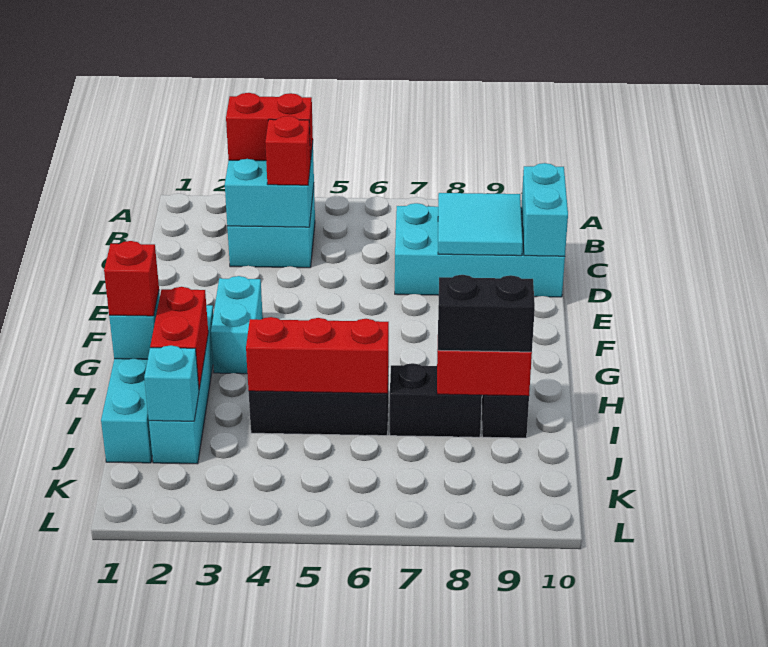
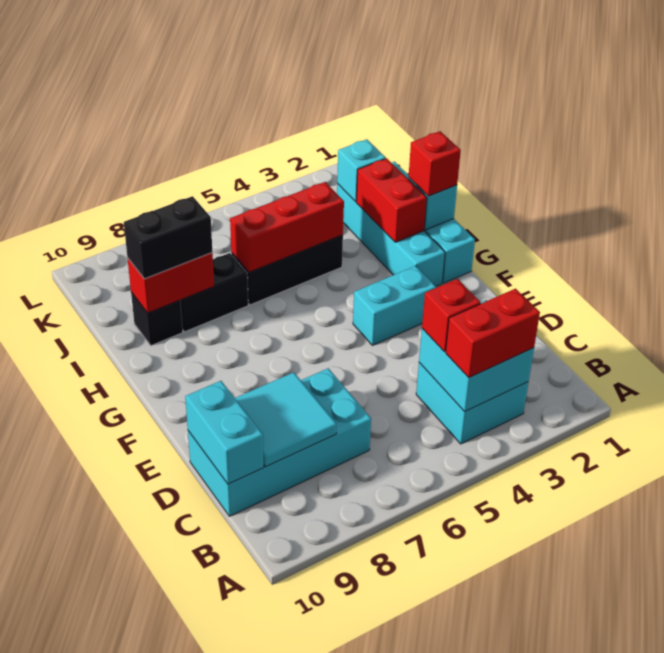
cyan 1x2 brick [211,276,263,374] -> cyan 1x2 brick turned to [353,266,436,345]

